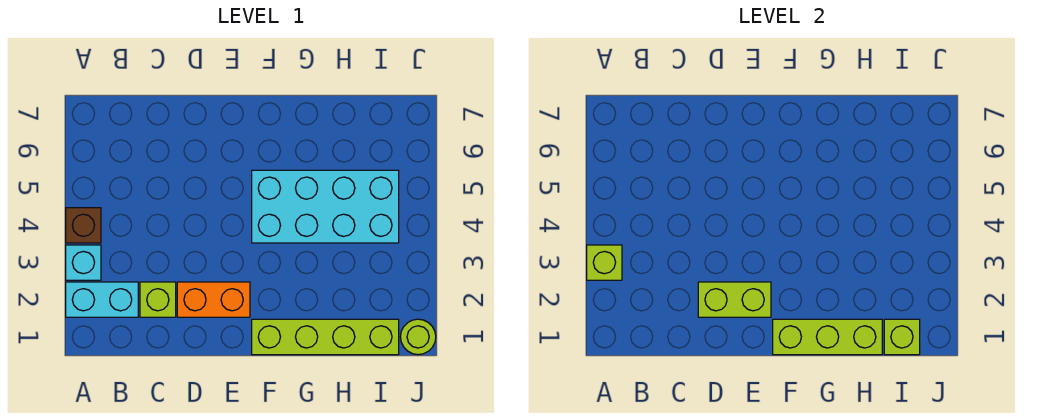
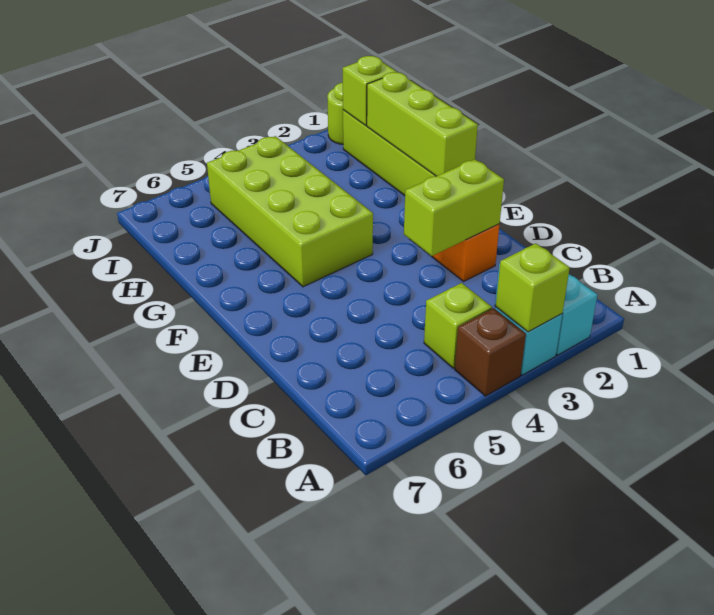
lime 1x1 brick [140,282,176,317] -> lime 1x1 brick moved to [424,283,492,368]
lime 1x2 brick [698,282,771,317] -> lime 1x2 brick turned to [404,159,504,256]
cyan 2x4 brick [252,170,399,243] -> lime 2x4 brick [207,136,373,287]

